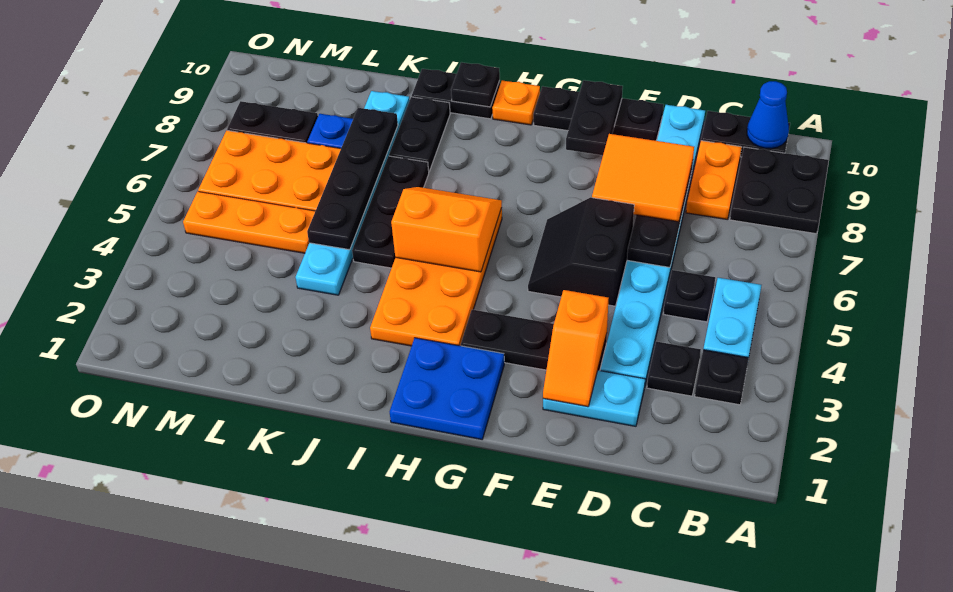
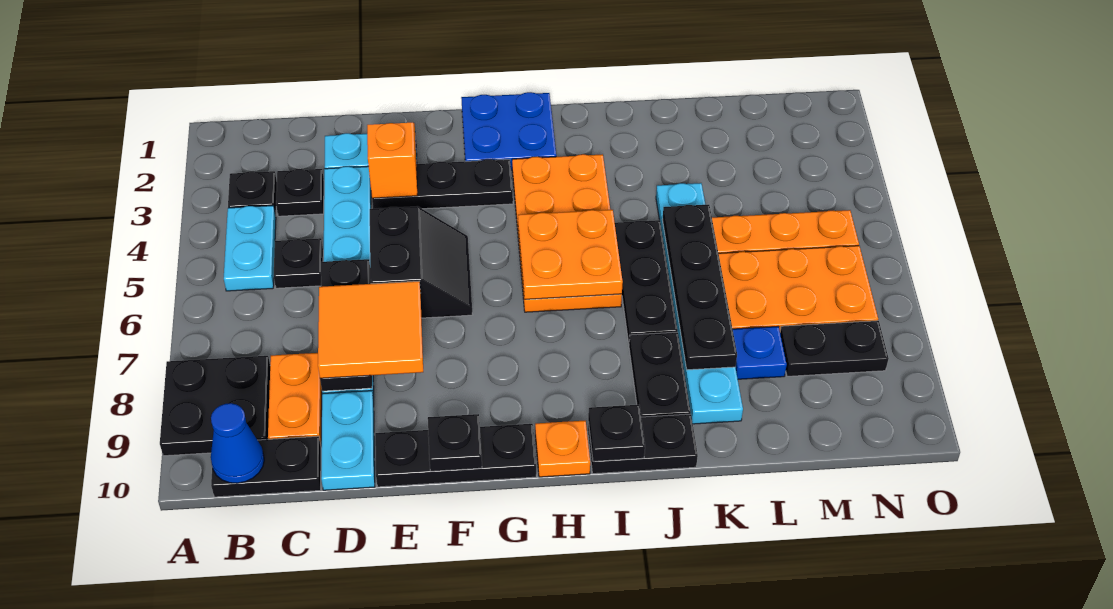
black 1x2 plate [566,80,623,155] -> black 1x1 plate [428,414,482,471]
orange 2x2 slope [391,187,502,272] -> orange 2x2 plate [518,210,623,299]

